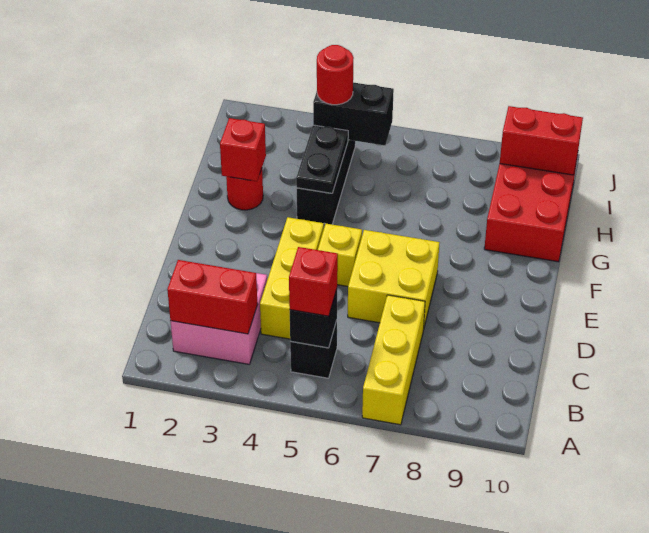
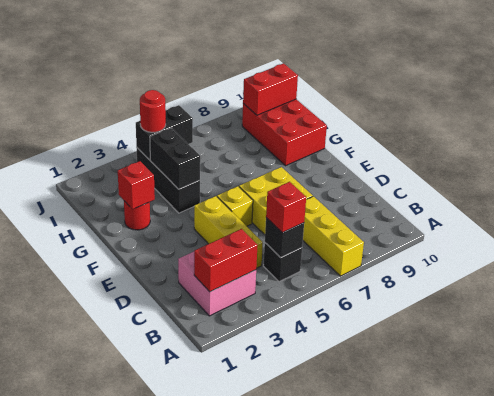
black 1x2 plate [296,125,348,193] -> black 1x2 brick [150,128,200,189]

